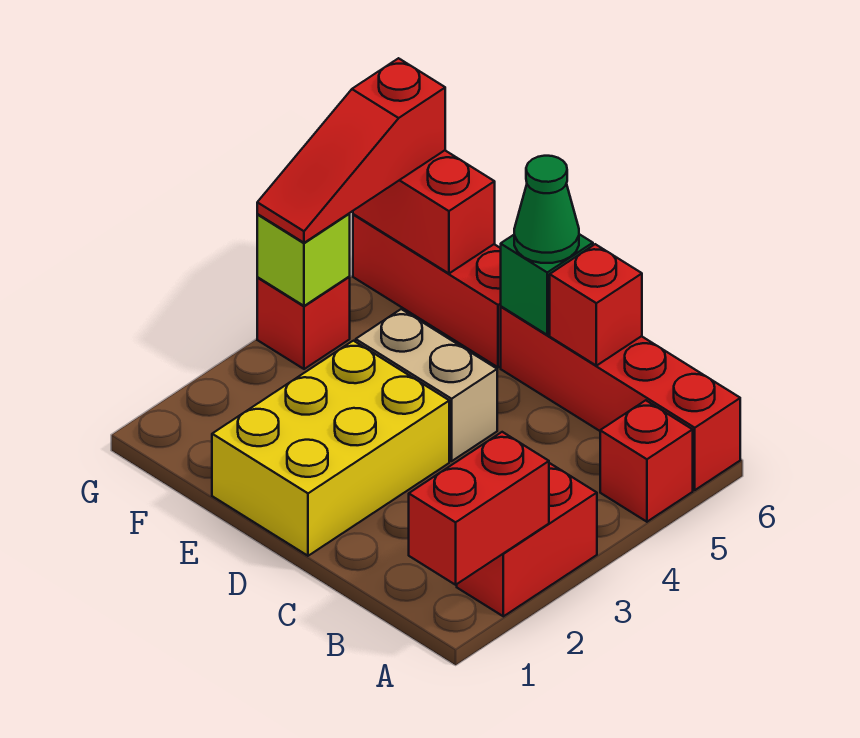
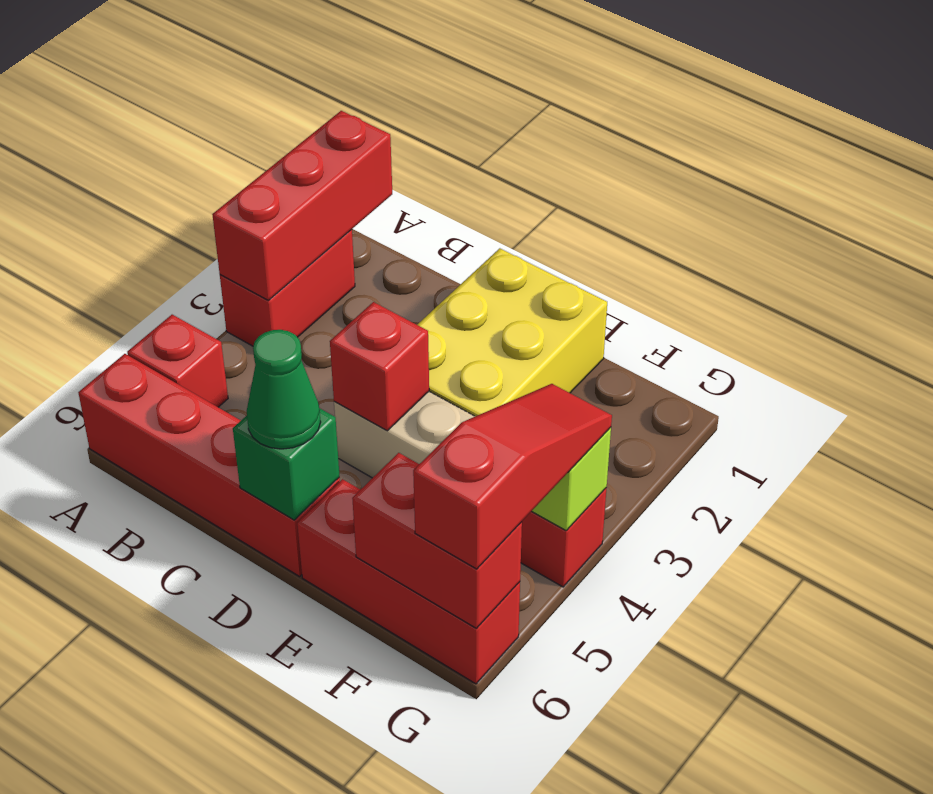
red 1x2 brick [409,432,549,585] -> red 1x3 brick [212,111,392,300]
red 1x1 brick [550,244,642,366] -> red 1x1 brick moved to [330,302,429,431]

